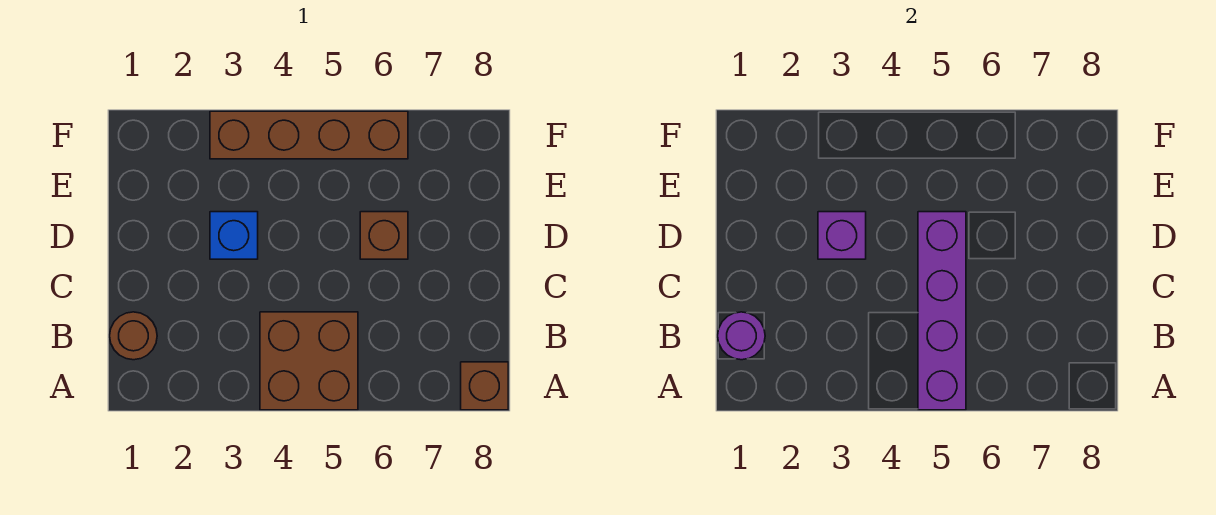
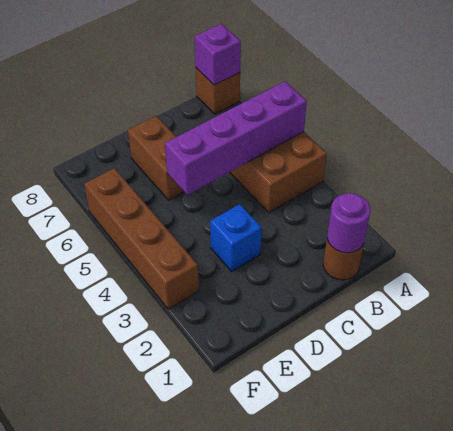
purple 1x1 brick [818,212,866,259] -> purple 1x1 brick moved to [195,24,241,85]
brown 1x1 brick [360,212,408,259] -> brown 1x2 brick [128,116,184,200]

